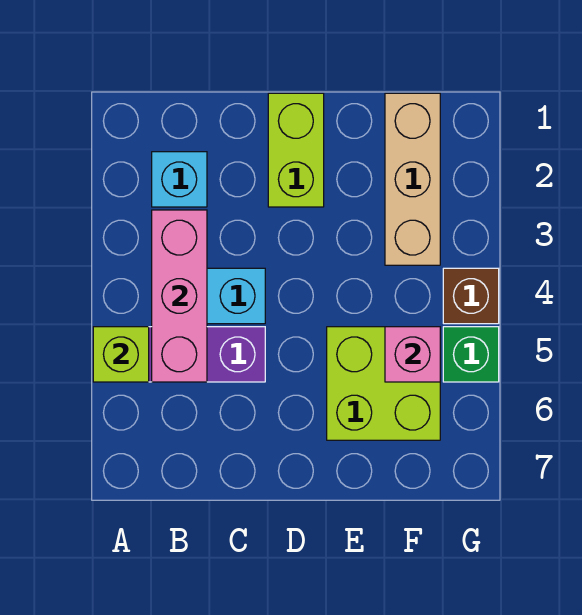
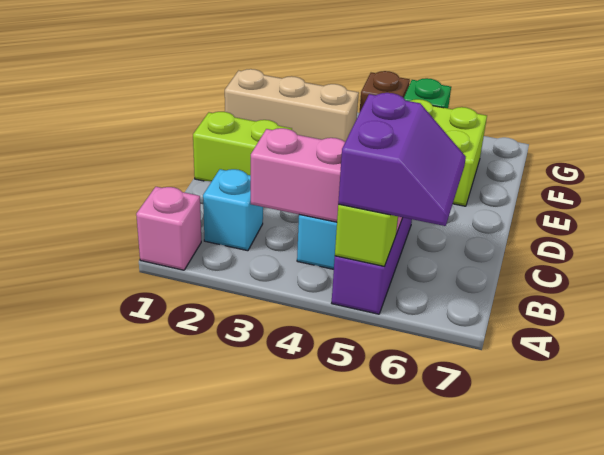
none -> purple 2x2 slope [338,93,466,226]
pink 1x1 brick [385,327,440,382] -> pink 1x1 brick moved to [136,187,201,270]

